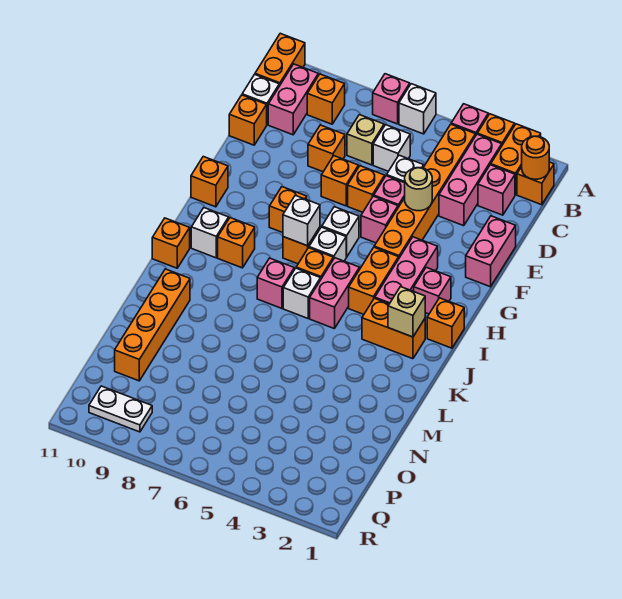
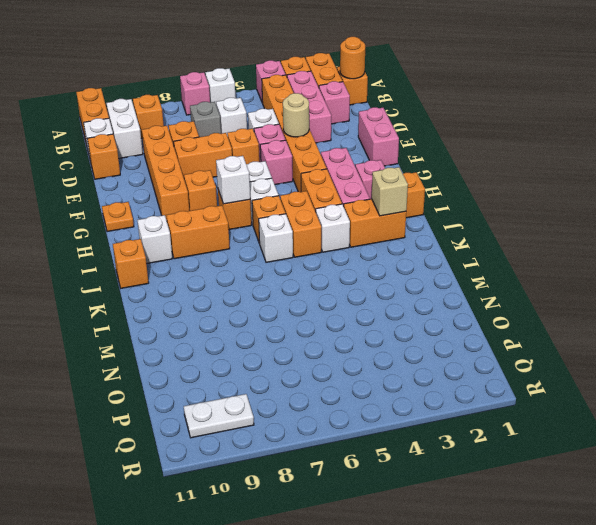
pink 1x2 brick [268,64,318,135] -> white 1x2 brick [106,99,143,159]
tan 1x1 brick [347,115,384,165] -> grey 1x1 brick [190,102,221,137]
orange 1x1 brick [321,156,358,206] -> orange 1x2 brick [174,133,232,178]
orange 1x1 brick [191,156,228,207] -> orange 1x1 plate [102,202,134,232]
pink 1x2 brick [310,258,360,329] -> orange 1x2 brick [280,191,321,257]
orange 1x1 brick [218,218,255,268] -> orange 1x2 brick [166,205,230,259]
none -> white 1x1 brick [316,204,350,252]
pink 1x1 brick [257,258,294,308] -> none
orange 1x4 brick [115,269,190,381] -> orange 1x4 brick moved to [142,126,189,221]

